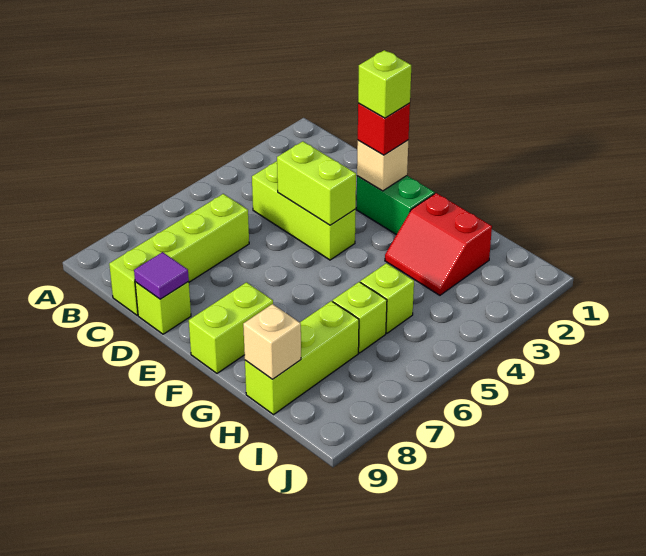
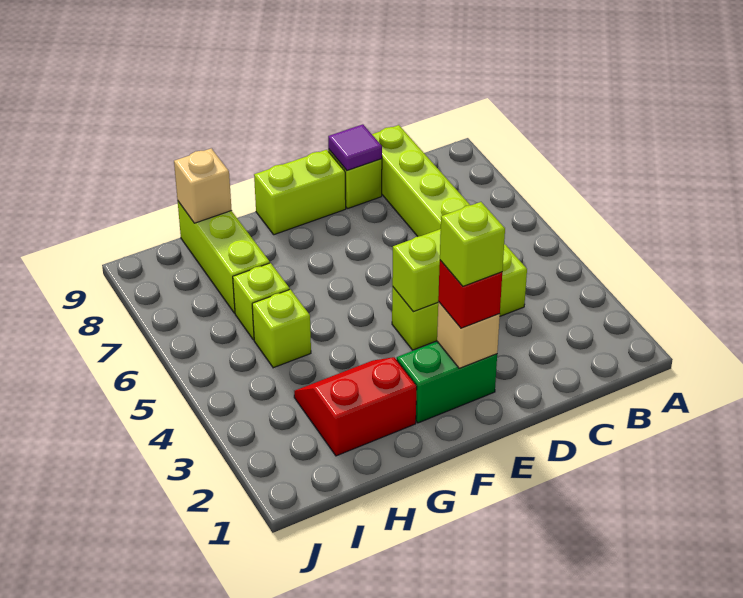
lime 1x2 brick [189,282,273,373] -> lime 1x2 brick turned to [254,150,346,235]

